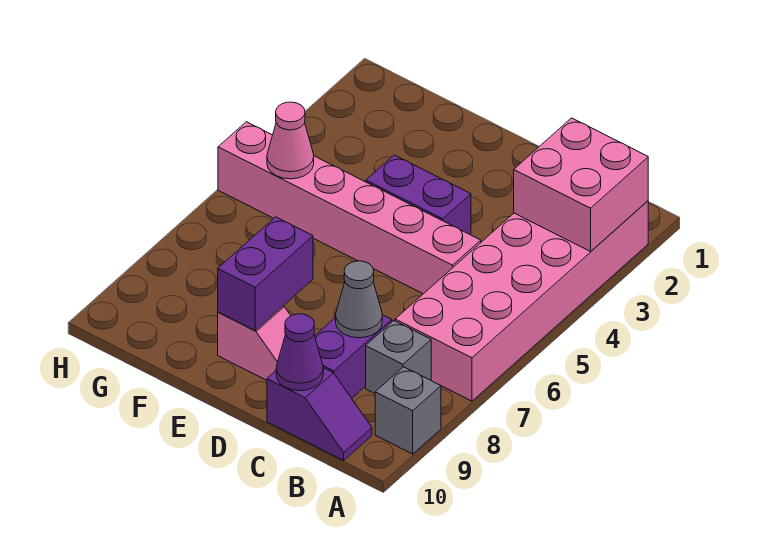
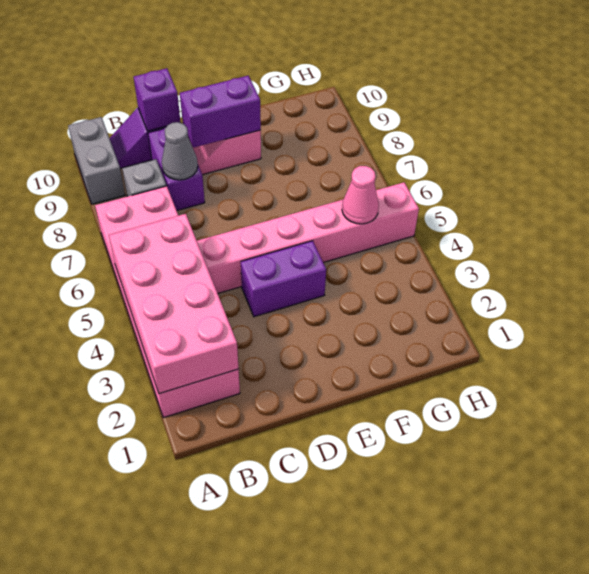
pink 2x2 brick [514,118,648,252] -> pink 2x4 brick [109,214,239,394]
grey 1x1 brick [375,367,441,454] -> grey 1x2 brick [68,117,125,204]
purple 1x1 cone [276,314,323,391] -> purple 1x1 brick [134,68,181,131]
purple 1x2 brick [218,217,313,330] -> purple 1x2 brick turned to [180,76,261,148]

